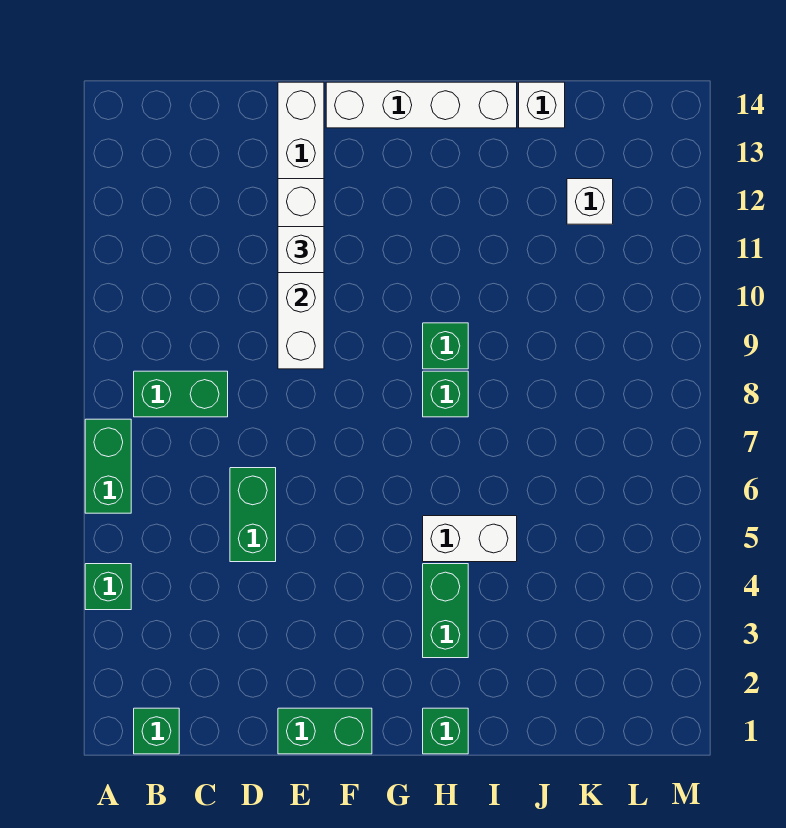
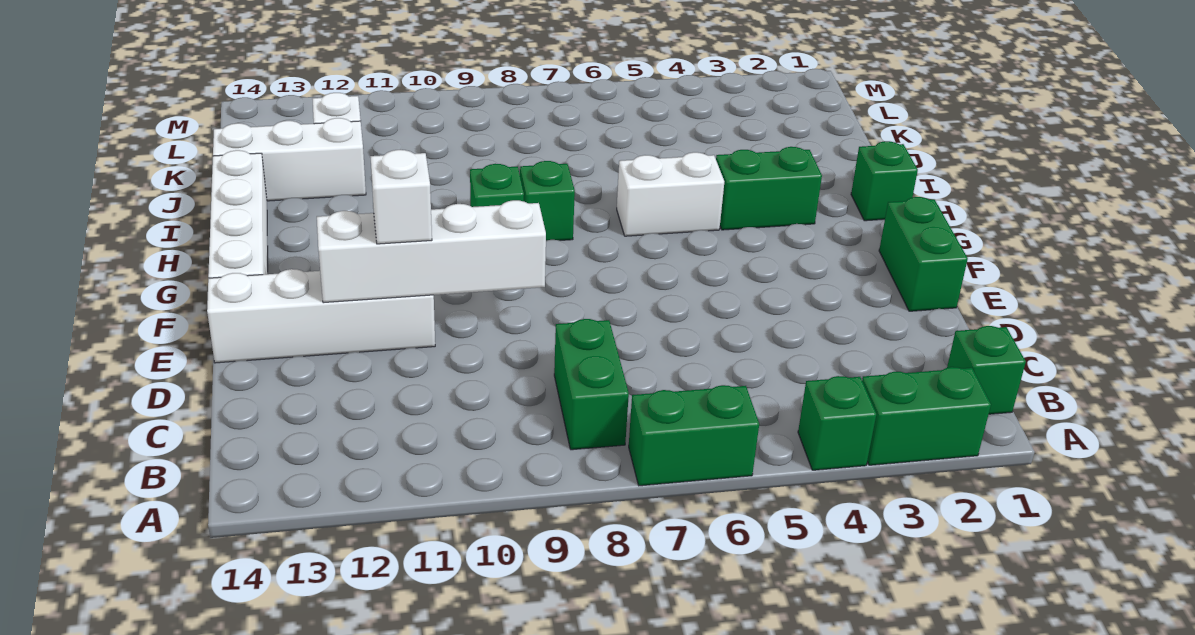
green 1x2 brick [230,468,276,562] -> green 1x2 brick moved to [862,367,991,465]
white 1x2 brick [423,516,517,562] -> white 1x2 brick turned to [617,152,724,236]
white 1x1 brick [519,82,565,128] -> white 1x3 brick [213,118,366,201]

